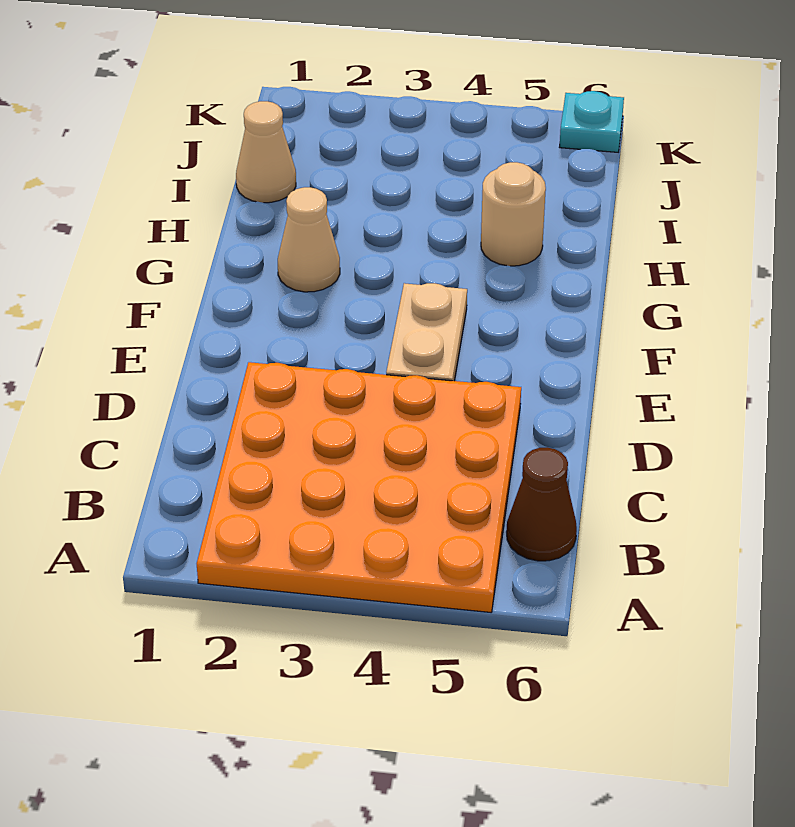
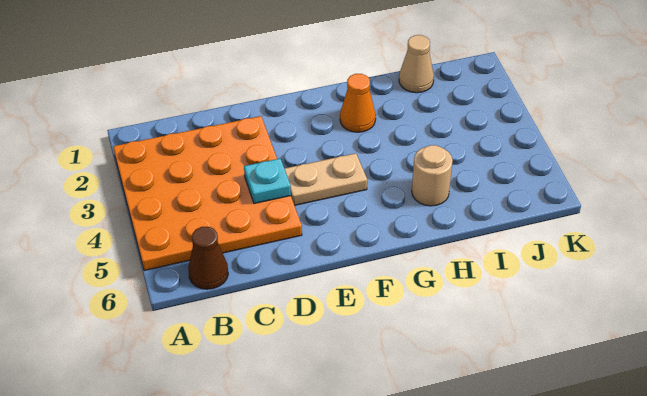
tan 1x1 cone [278,187,340,292] -> orange 1x1 cone [340,74,376,132]
cyan 1x1 plate [560,91,624,152] -> cyan 1x1 plate moved to [244,159,291,204]

